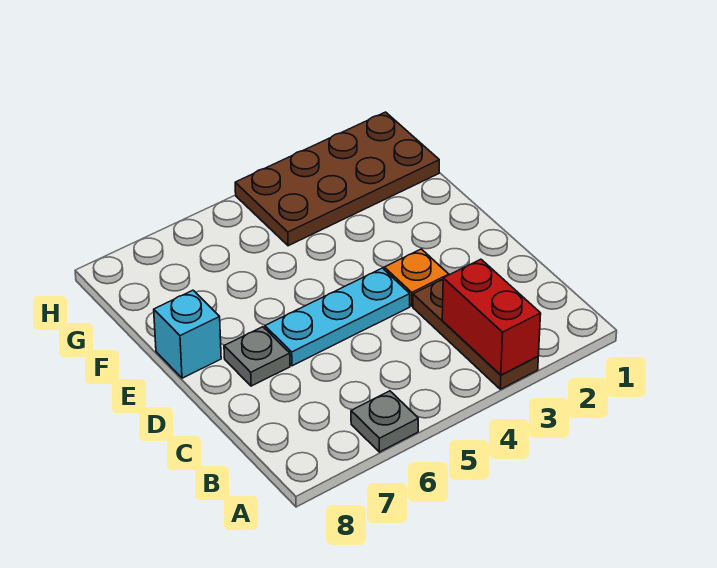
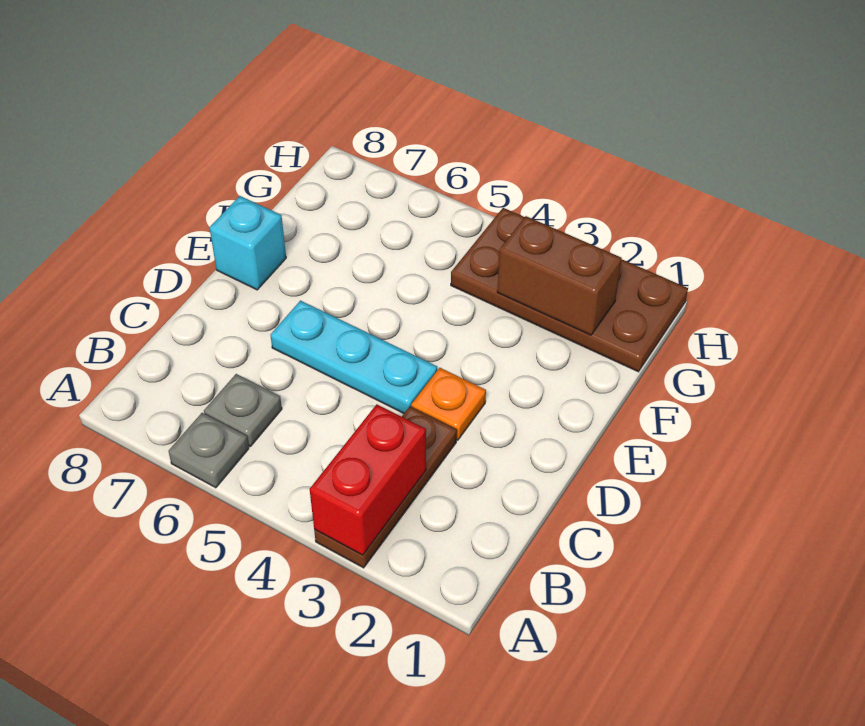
grey 1x1 plate [224,327,290,386] -> grey 1x1 plate moved to [204,374,282,446]
none -> brown 1x2 brick [497,216,622,335]

